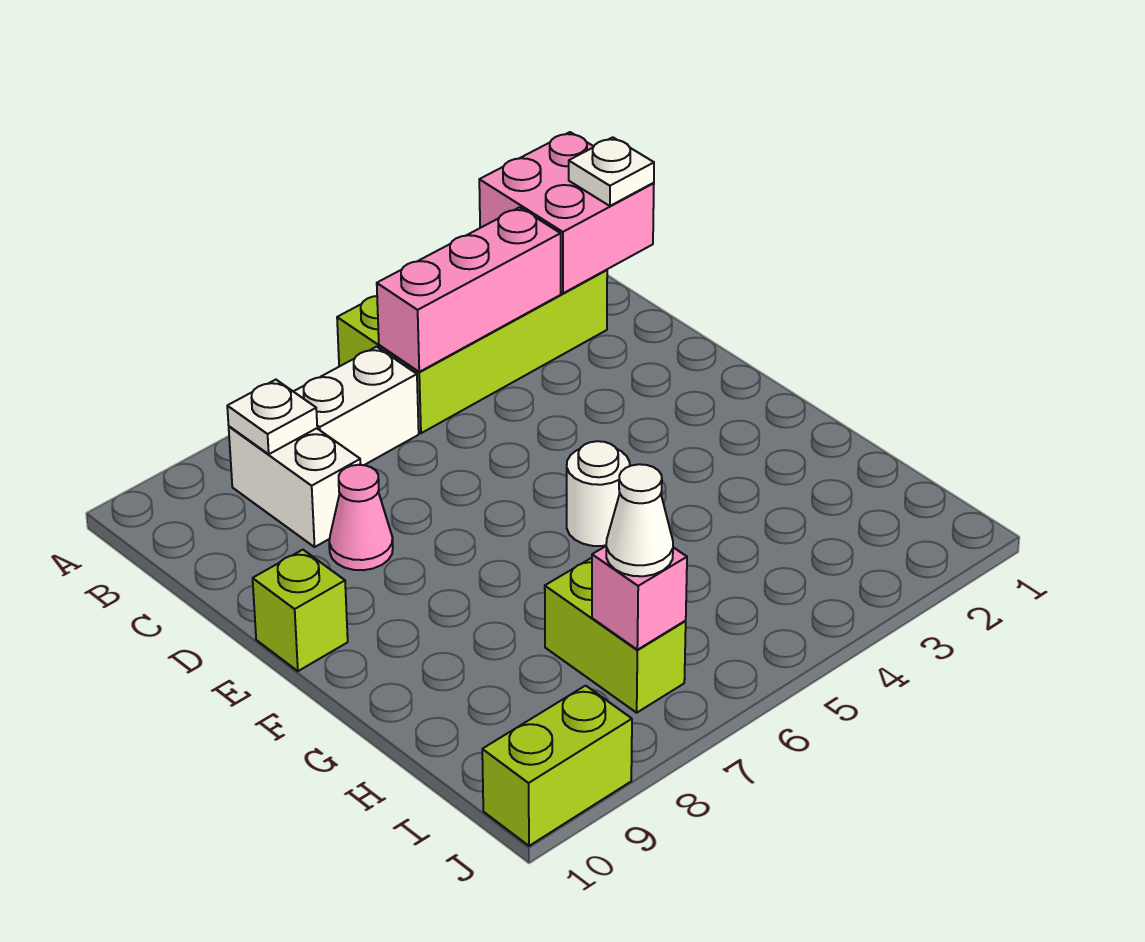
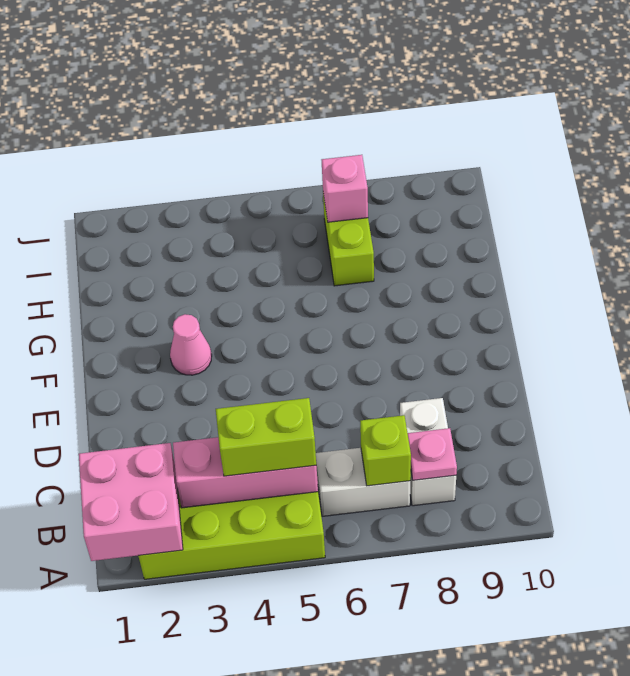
white 1x1 plate [569,137,654,206] -> none
white 1x1 plate [227,380,317,454] -> pink 1x1 plate [408,428,457,480]
pink 1x1 cone [329,465,393,570] -> pink 1x1 cone moved to [170,314,212,375]
lime 1x1 brick [253,550,348,671] -> lime 1x1 brick moved to [360,415,411,486]
white 1x1 round brick [567,441,630,546] -> none
white 1x1 cone [606,464,673,576] -> none
lime 1x2 brick [482,686,632,846] -> lime 1x2 brick moved to [216,398,316,476]

